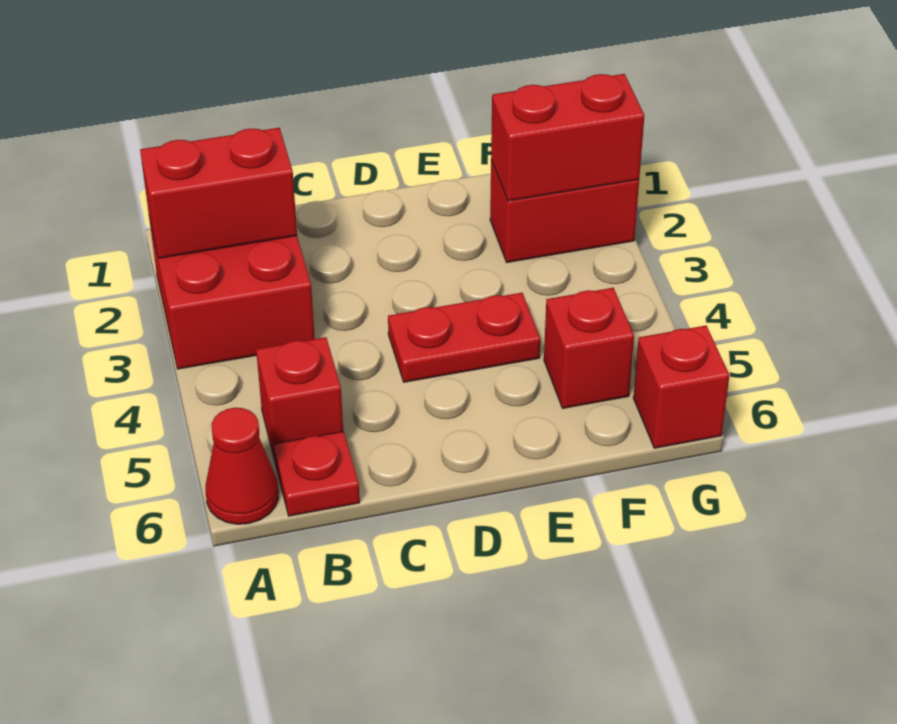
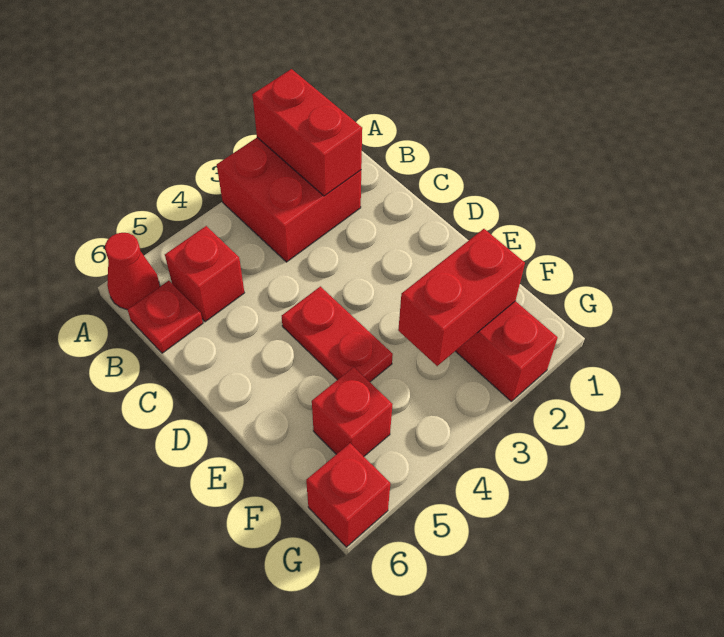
red 1x2 brick [491,74,644,201] -> red 1x2 brick turned to [398,229,525,366]

